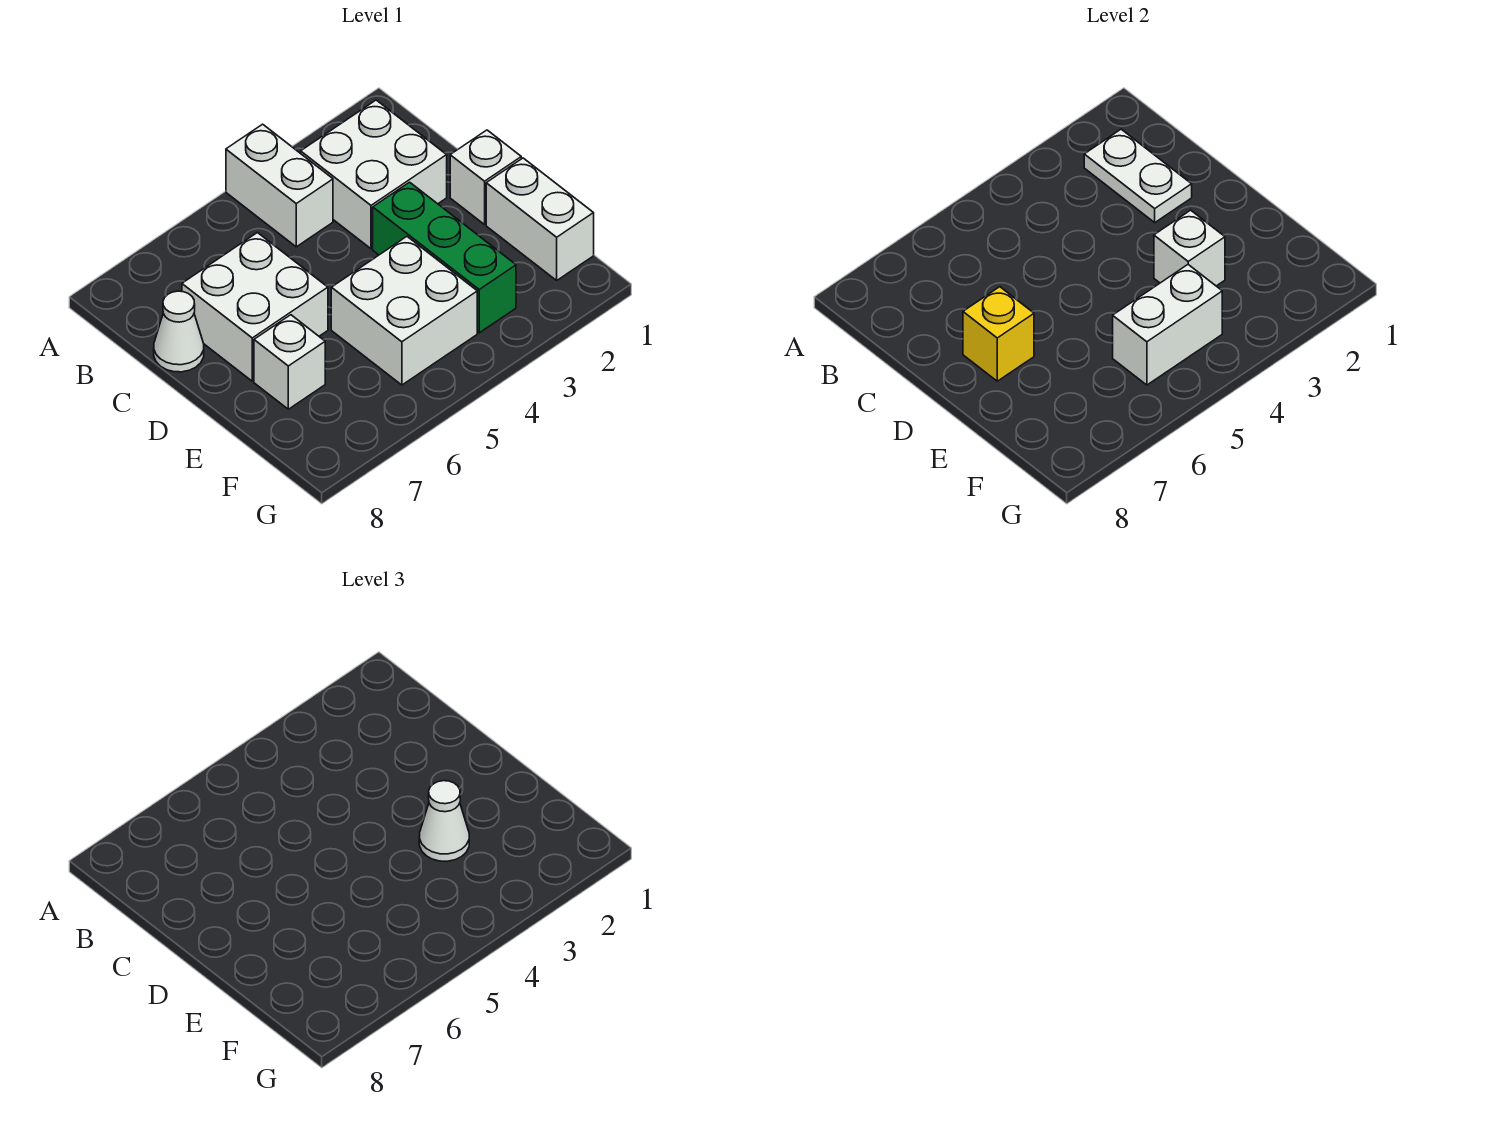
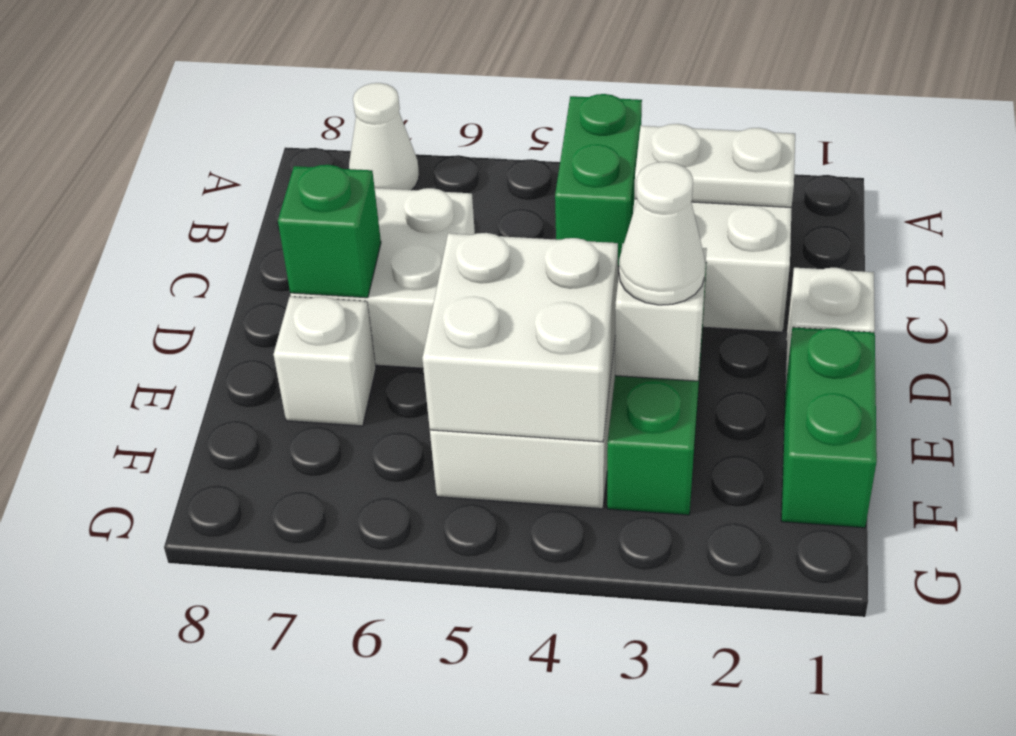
white 1x2 brick [226,124,333,247] -> green 1x2 brick [555,94,642,266]
white 1x2 plate [1084,129,1192,222] -> white 1x2 plate turned to [634,124,795,208]
white 1x1 cone [154,291,204,372] -> white 1x1 cone moved to [349,83,419,190]
yellow 1x1 brick [963,287,1034,381] -> green 1x1 brick [278,165,381,298]
white 1x2 brick [486,158,594,280] -> green 1x2 brick [781,327,877,528]
white 1x2 brick [1113,265,1222,385] -> white 2x2 brick [422,233,618,442]

